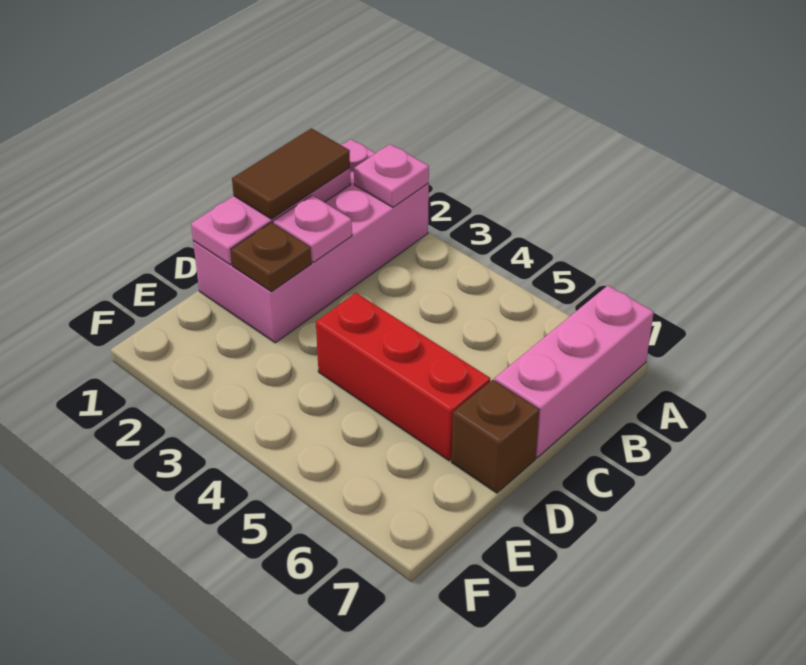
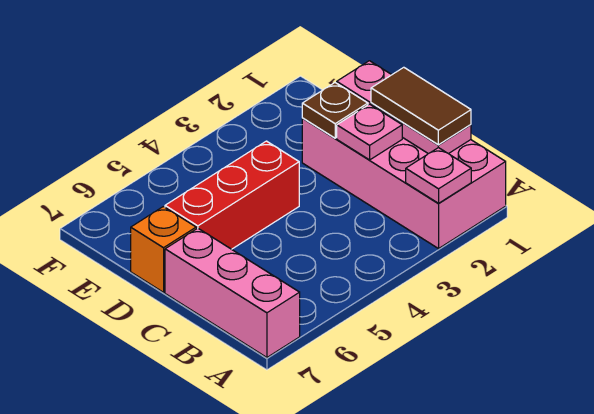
brown 1x1 brick [452,380,540,493] -> orange 1x1 brick [131,207,196,292]

